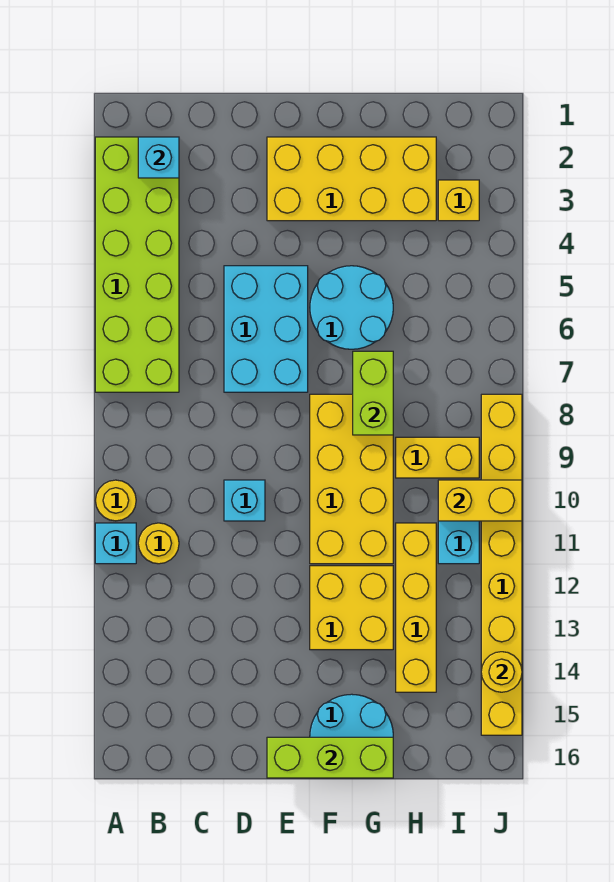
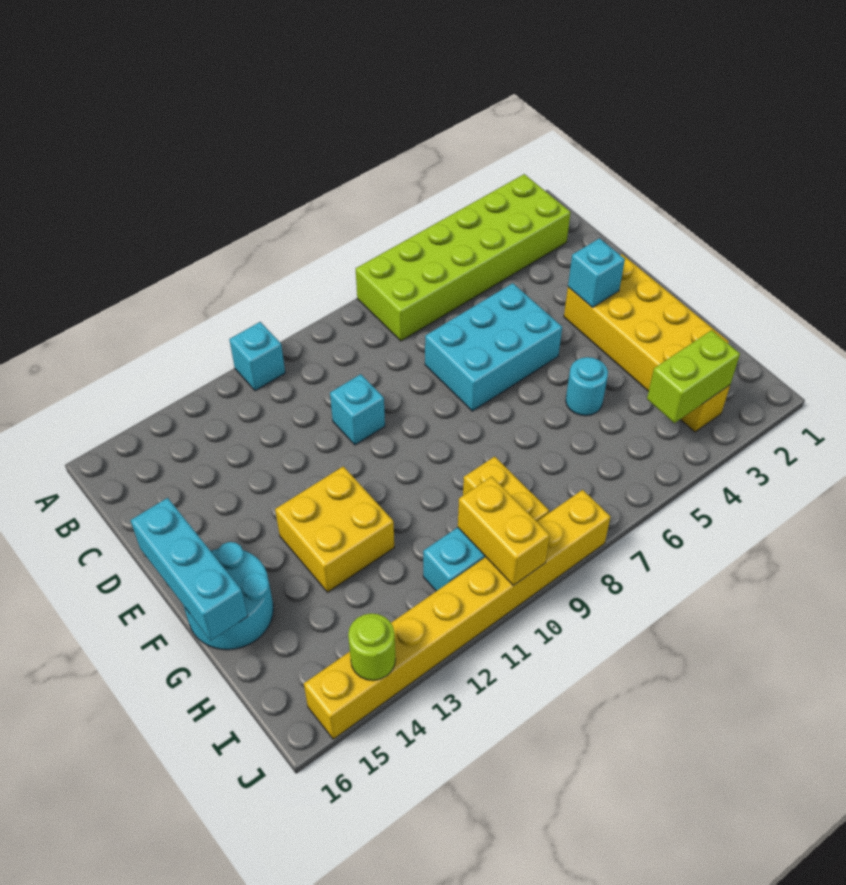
yellow 1x1 round brick [95,480,136,521] -> none
cyan 1x1 brick [138,137,179,178] -> cyan 1x1 brick moved to [568,238,625,307]
yellow 1x1 round brick [138,523,179,564] -> none
lime 1x3 brick [267,737,393,778] -> cyan 1x3 brick [130,498,248,640]
cyan 2x2 round brick [310,266,393,349] -> cyan 1x1 round brick [566,357,608,416]
yellow 2x4 brick [310,394,393,564] -> none
lime 1x2 brick [353,351,393,435] -> lime 1x2 brick moved to [647,330,740,423]
yellow 1x4 brick [396,523,436,692] -> none
yellow 1x1 round brick [481,652,522,692] -> lime 1x1 round brick [348,613,395,680]

